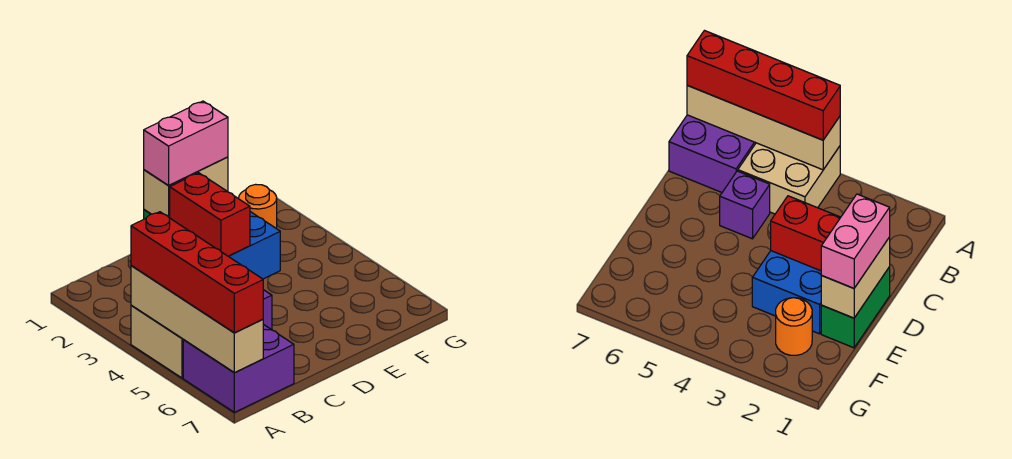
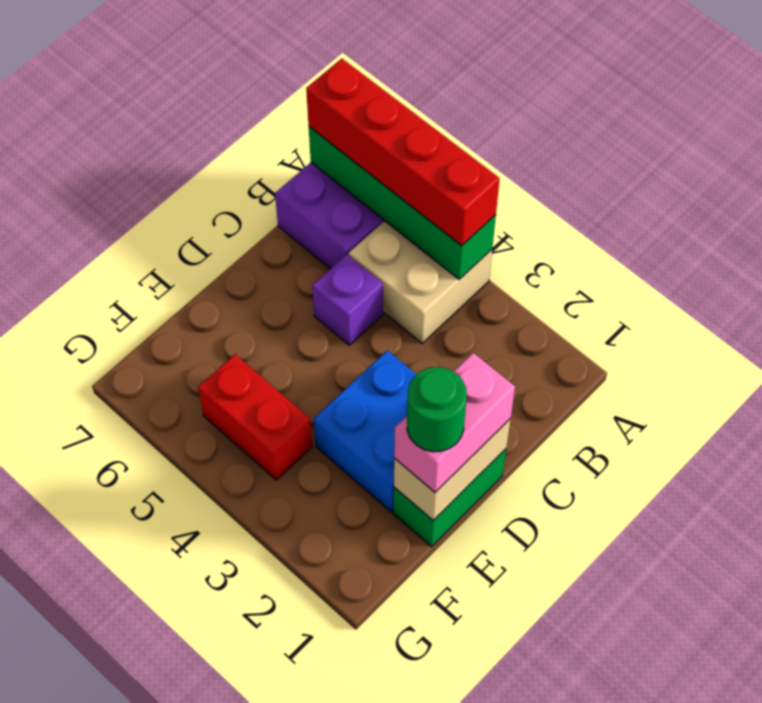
tan 1x4 brick [131,266,263,373] -> green 1x4 brick [309,127,496,279]
red 1x2 brick [170,173,250,256] -> red 1x2 brick moved to [198,354,312,480]
none -> green 1x1 round brick [407,367,467,452]
orange 1x1 round brick [239,184,277,229] -> none

